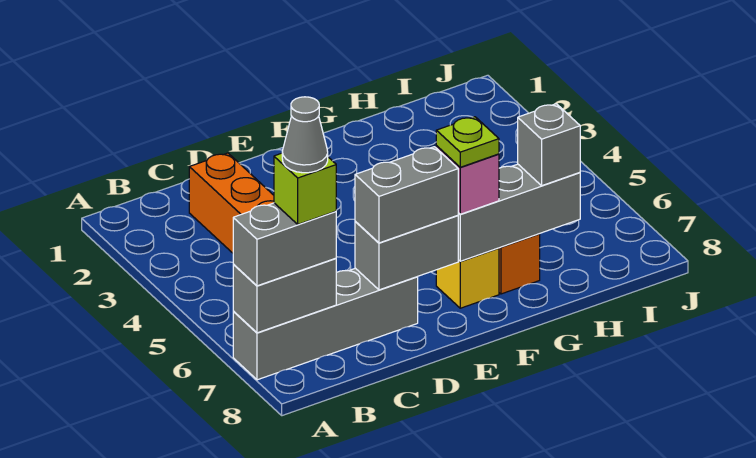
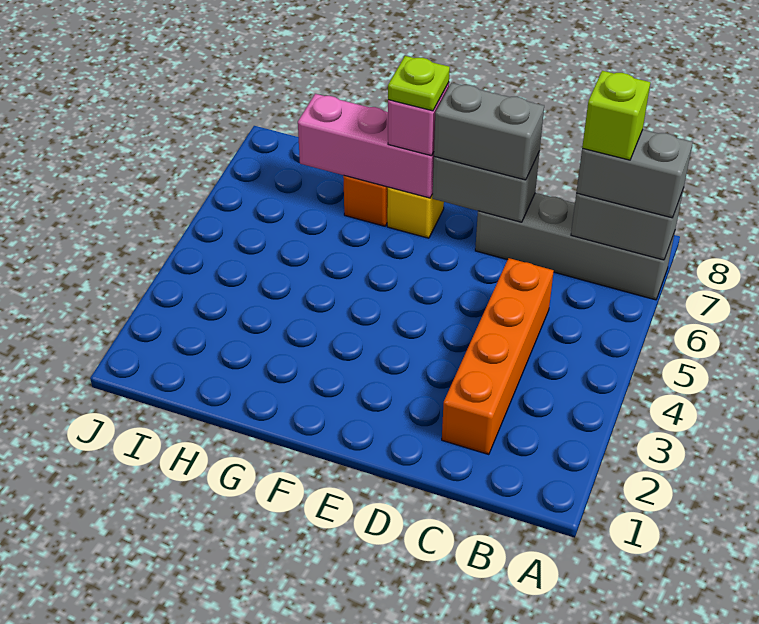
grey 1x1 cone [282,97,328,173] -> none
grey 1x3 brick [458,164,580,261] -> pink 1x3 brick [298,94,434,198]
grey 1x1 brick [518,104,580,186] -> none

